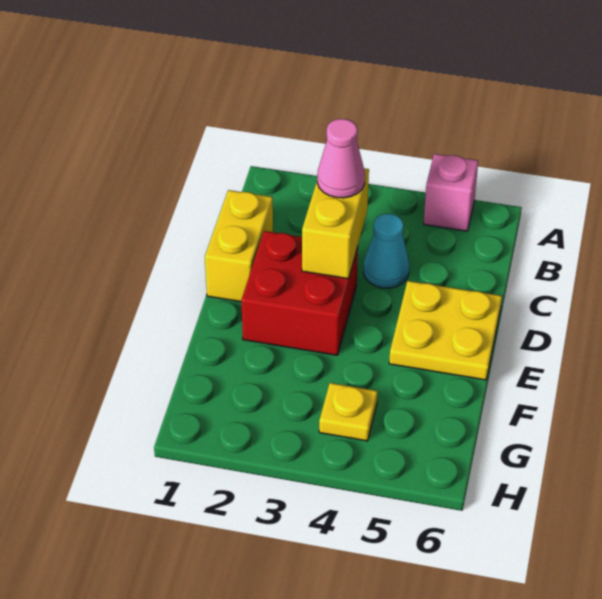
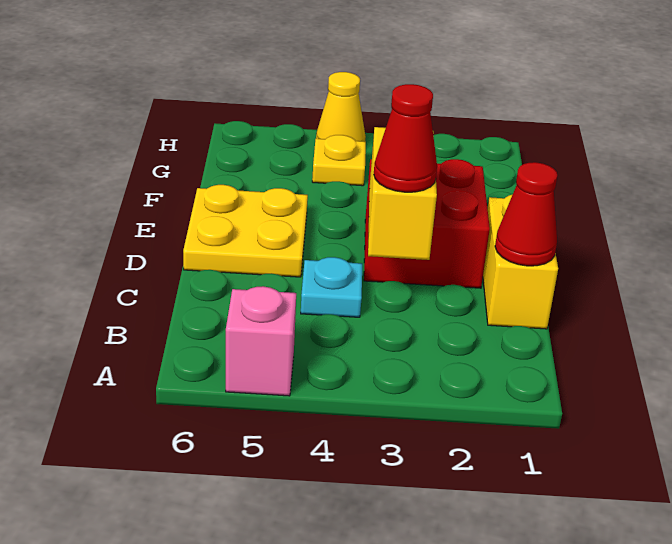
none -> red 1x1 cone [495,162,557,266]
pink 1x1 cone [317,119,365,198] -> red 1x1 cone [374,84,437,192]
cyan 1x1 cone [364,214,409,288] -> cyan 1x1 plate [301,257,362,317]
none -> yellow 1x1 cone [316,72,366,142]

